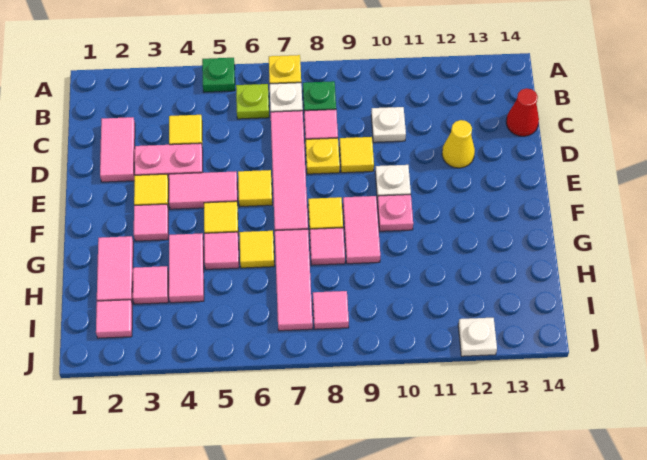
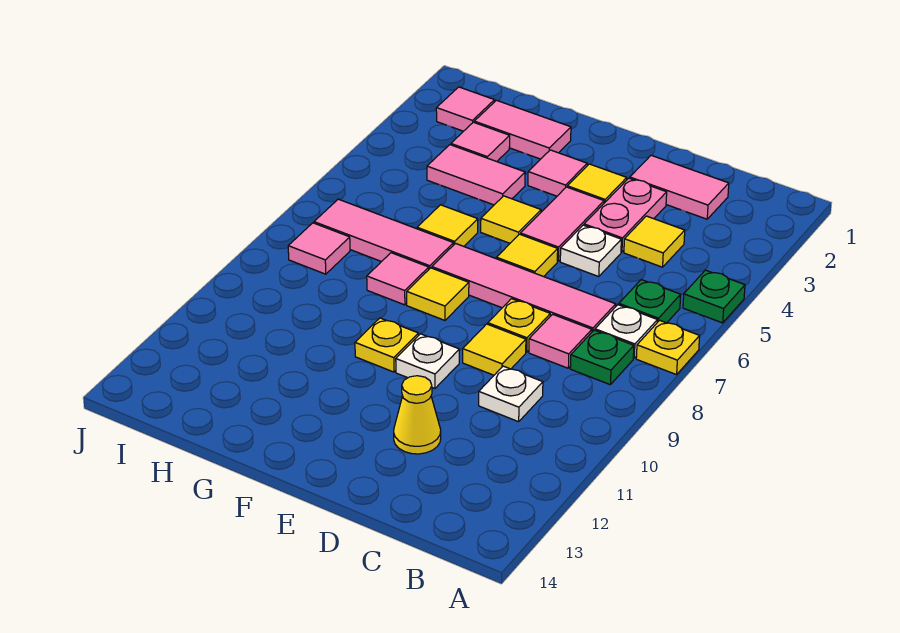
lime 1x1 plate [236,84,269,119] -> green 1x1 plate [619,280,681,323]
red 1x1 cone [506,88,539,136] -> none
pink 1x2 tile [343,196,380,264] -> none
pink 1x1 plate [378,195,413,231] -> yellow 1x1 plate [355,318,418,372]
pink 1x1 tile [204,232,239,269] -> none
white 1x1 plate [458,318,497,356] -> white 1x1 plate moved to [560,225,621,277]

